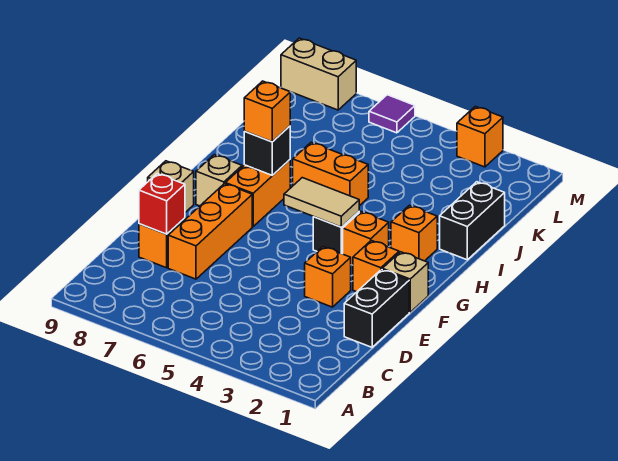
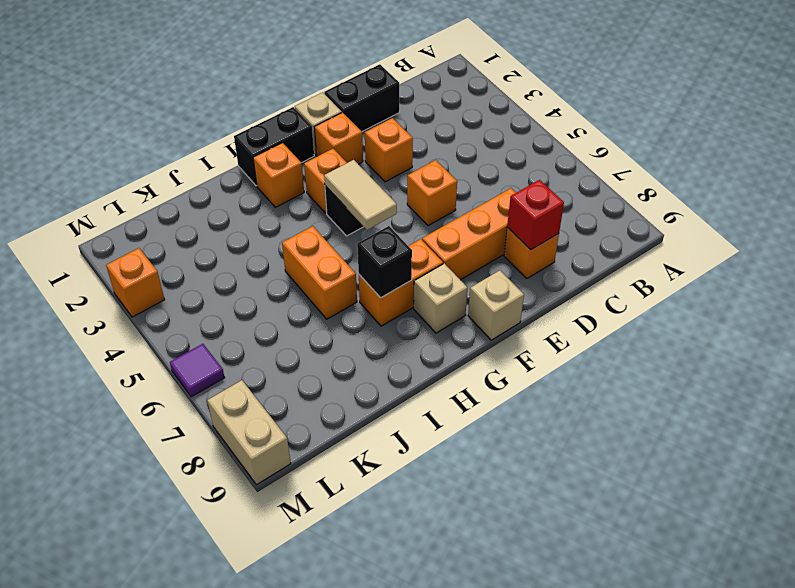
orange 1x1 brick [244,81,290,142] -> orange 1x1 brick moved to [407,160,457,226]
black 1x2 brick [440,182,505,260] -> black 1x2 brick moved to [234,107,314,186]

